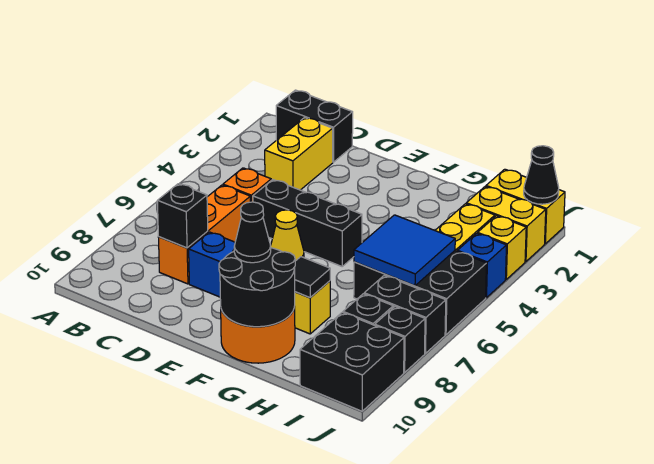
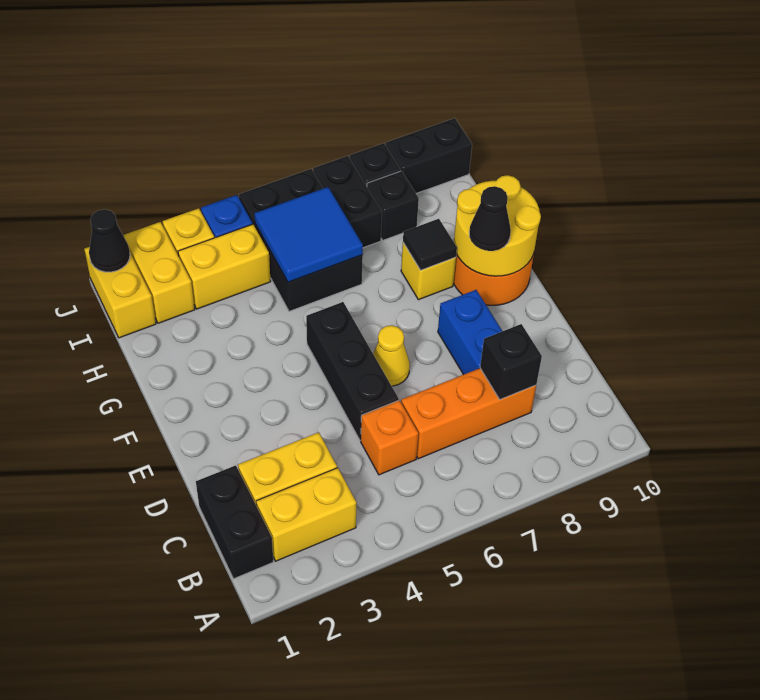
none -> yellow 1x2 brick [256,468,356,561]
black 2x2 round brick [219,248,295,327] -> yellow 2x2 round brick [454,175,541,276]
black 2x2 brick [300,312,404,411] -> black 1x2 brick [386,118,472,193]

